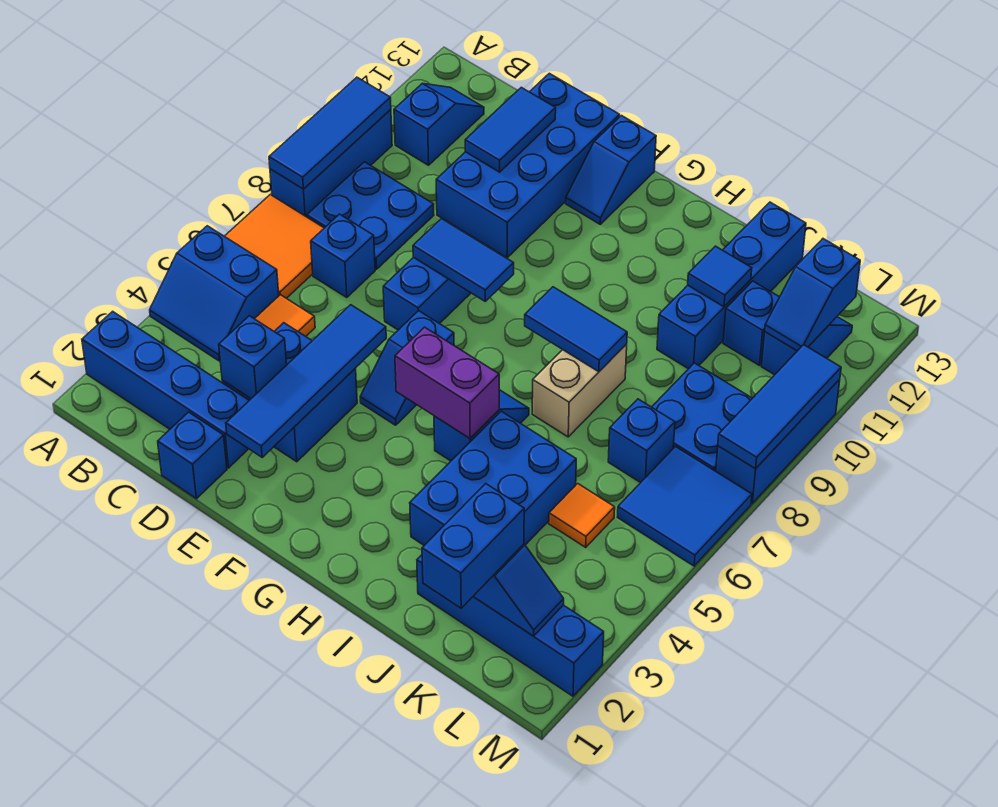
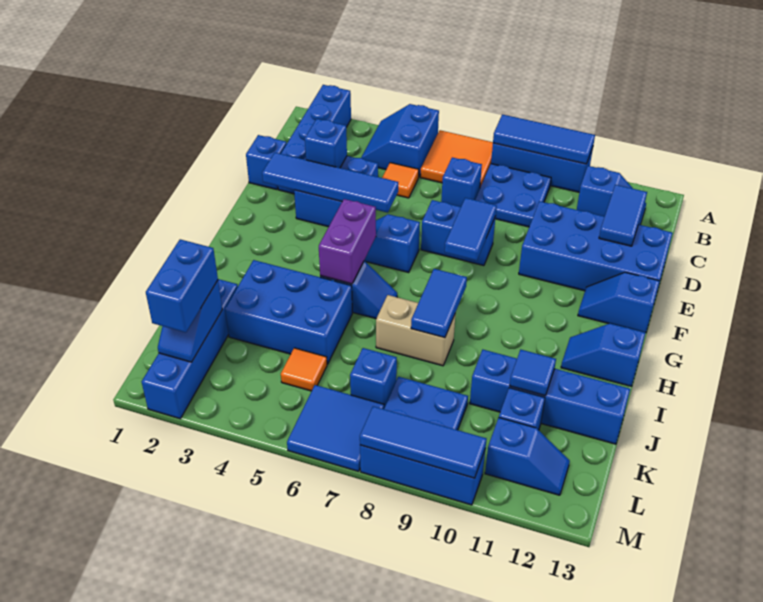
blue 1x2 tile [465,87,556,172] -> blue 1x2 tile turned to [599,185,647,246]
blue 1x2 brick [422,484,524,608] -> blue 1x2 brick turned to [146,239,218,332]
blue 1x2 slope [765,239,860,351] -> blue 1x2 slope moved to [561,324,645,386]

